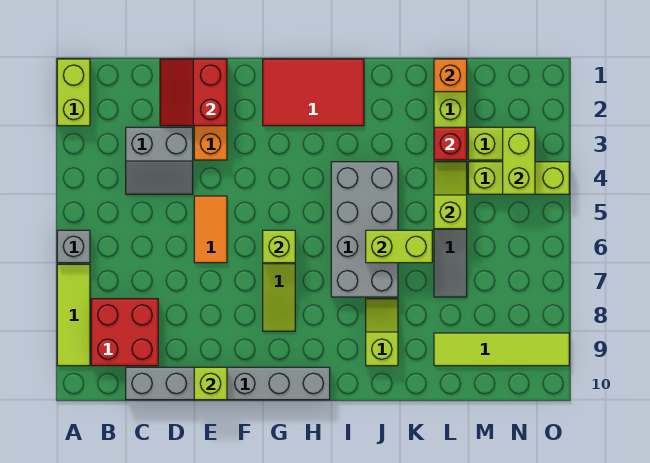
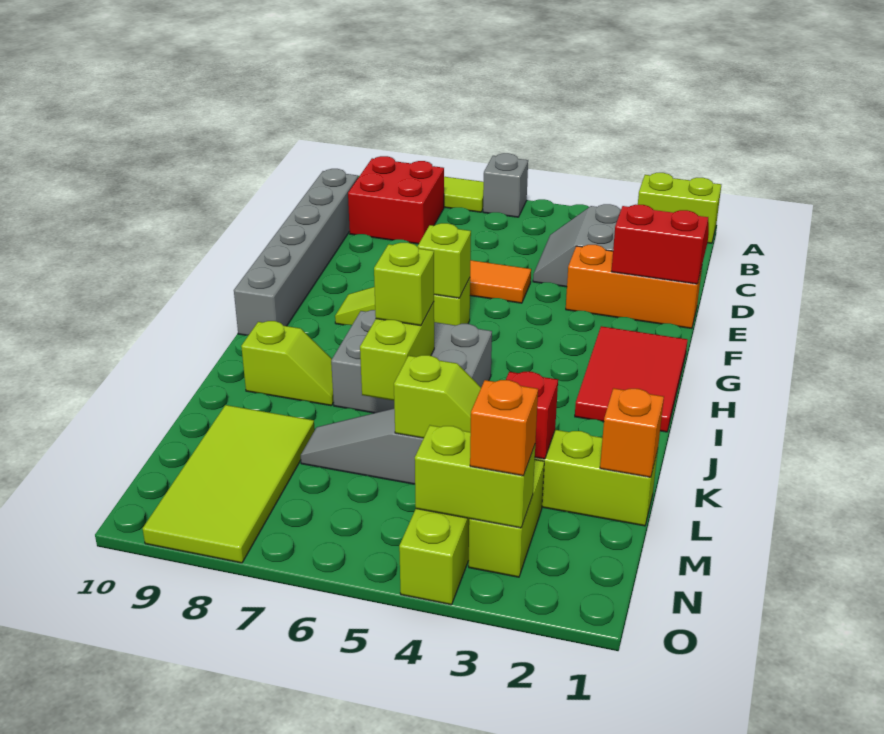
lime 1x1 brick [194,367,227,400] -> lime 1x1 brick moved to [374,243,434,326]
grey 2x4 brick [331,162,398,297] -> grey 2x3 brick [331,310,492,413]
lime 1x4 tile [434,333,569,366] -> lime 2x4 tile [143,405,315,563]
none -> orange 1x1 brick [470,380,538,476]

